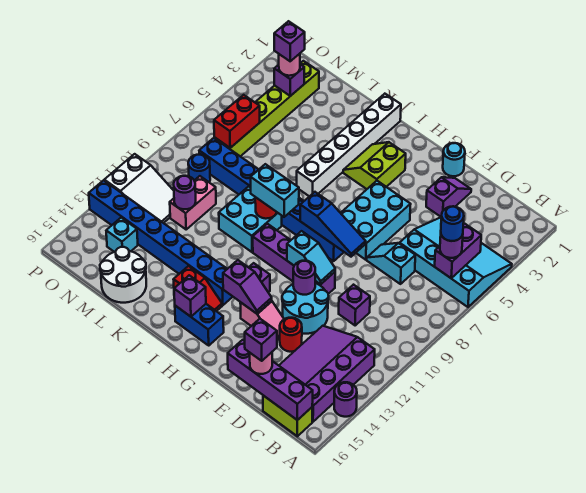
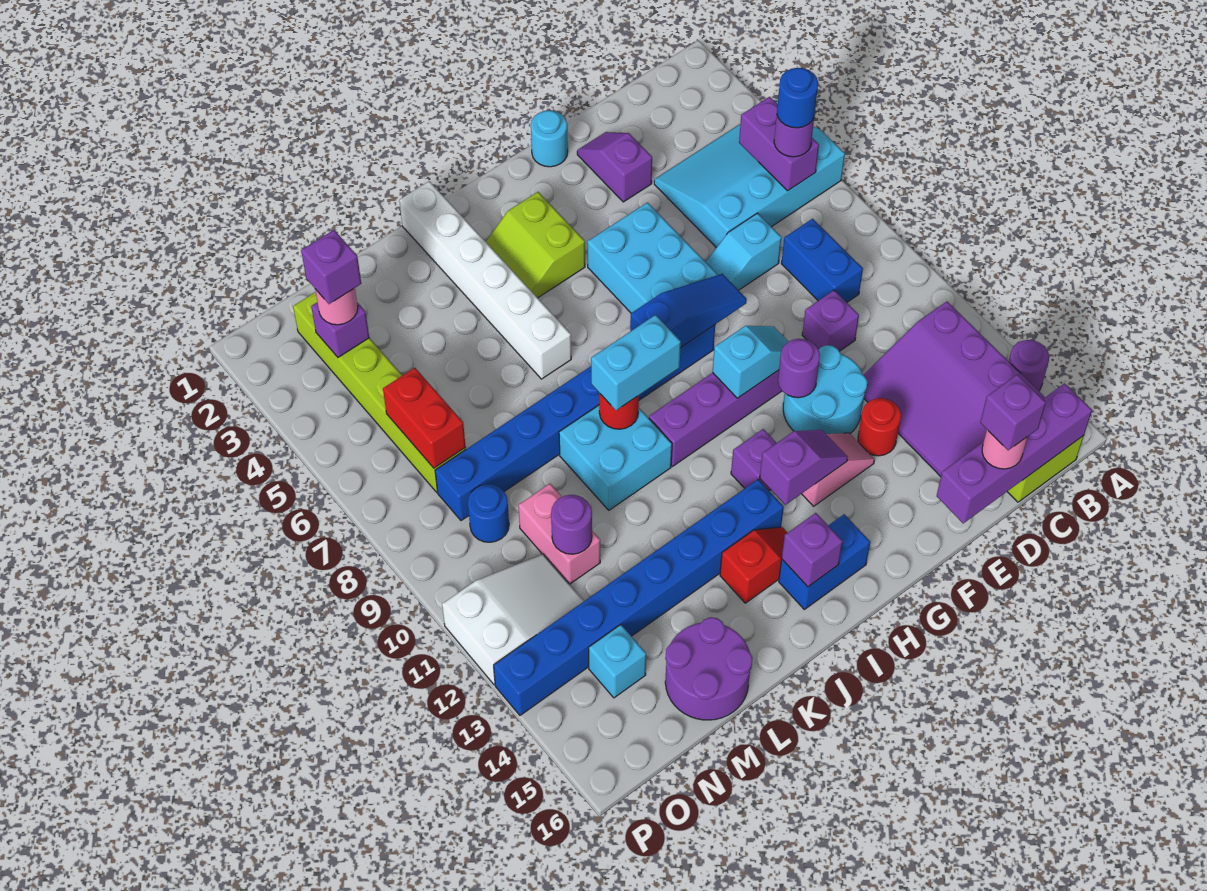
none -> blue 1x2 brick [781,219,863,302]
white 2x2 round brick [100,247,146,303] -> purple 2x2 round brick [665,617,752,720]

